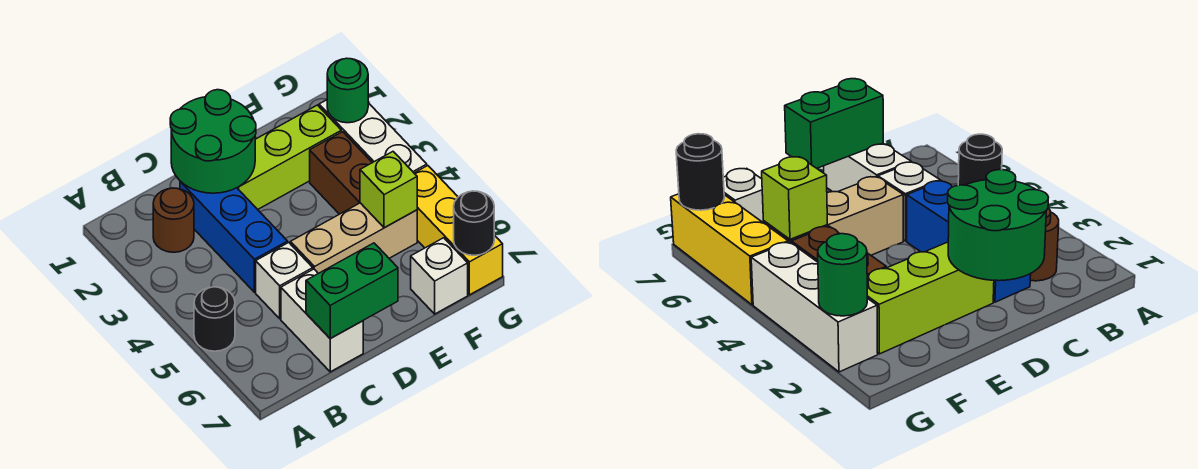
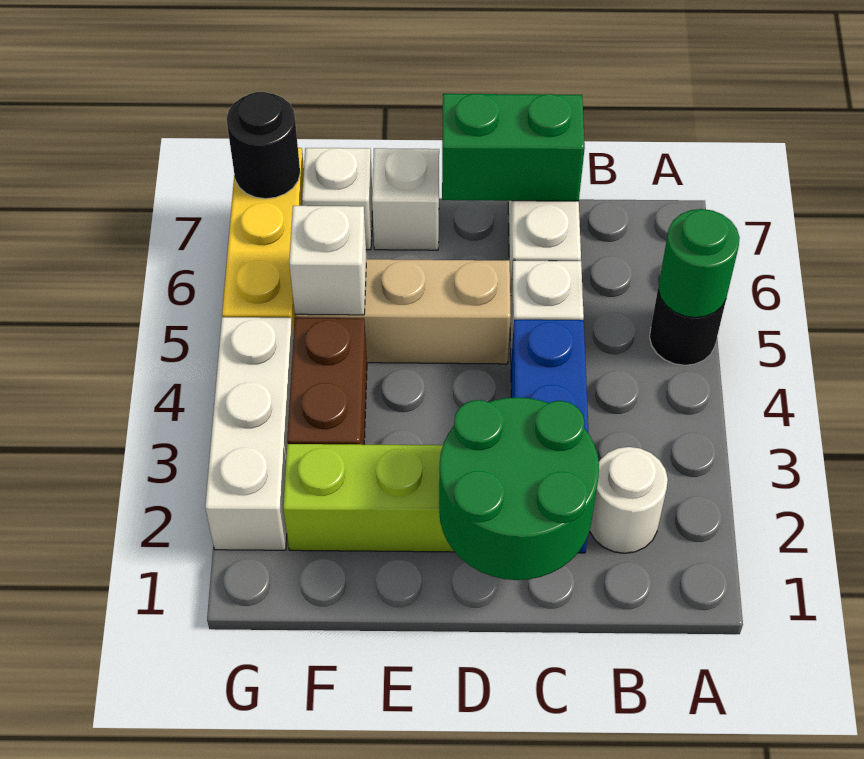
brown 1x1 round brick [153,188,194,252] -> white 1x1 round brick [590,447,668,553]
none -> white 1x1 brick [372,148,439,250]
lime 1x1 brick [360,152,417,228] -> white 1x1 brick [289,206,366,315]
green 1x1 round brick [327,58,368,123] -> green 1x1 round brick moved to [658,209,740,318]

